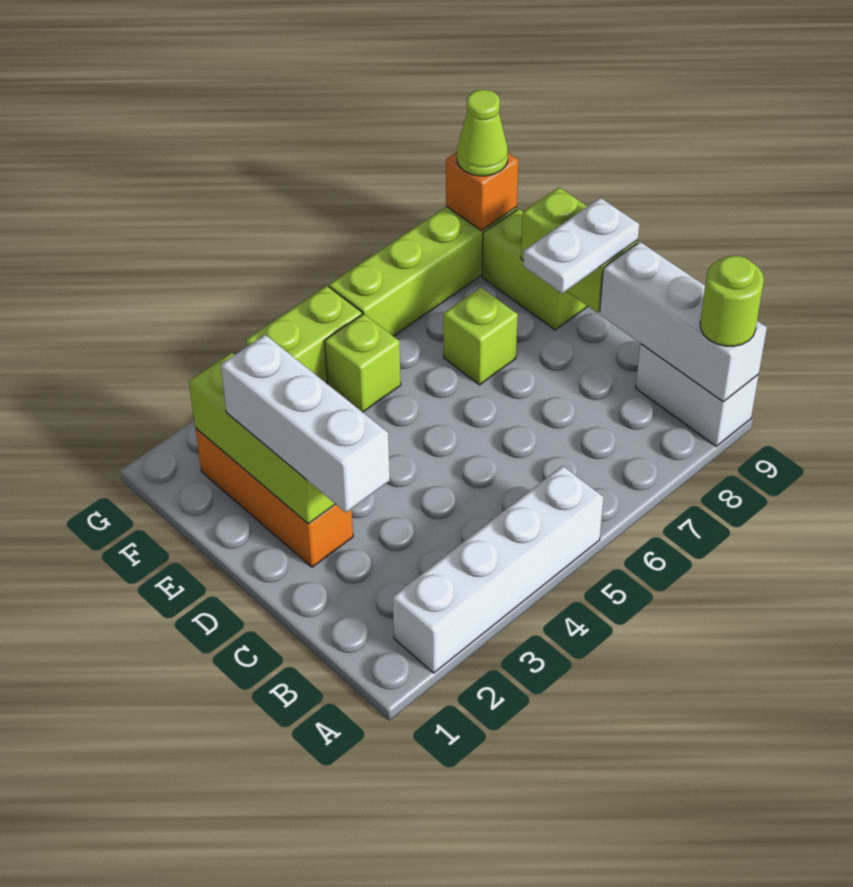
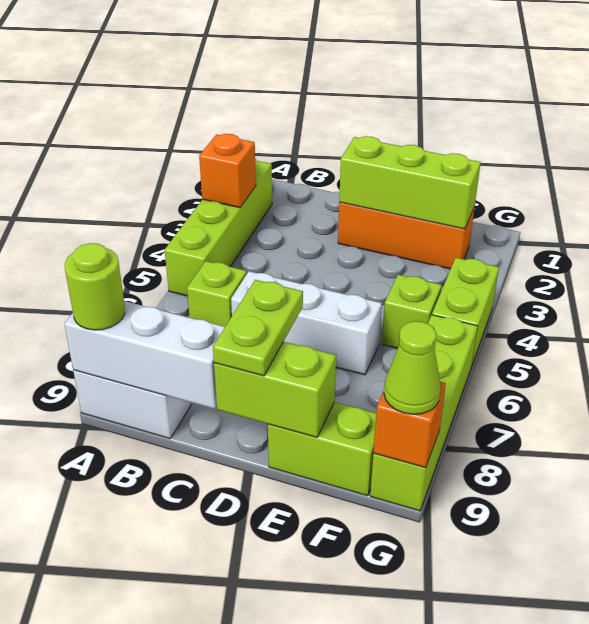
white 1x4 brick [393,466,604,673] -> lime 1x4 brick [165,159,272,296]
none -> orange 1x1 brick [199,134,256,208]
white 1x3 brick [221,335,390,513] -> white 1x3 brick moved to [231,271,382,375]
white 1x2 plate [523,198,639,293] -> lime 1x2 plate [213,280,303,376]
lime 1x1 brick [443,287,518,385] -> lime 1x1 brick moved to [187,261,247,327]

